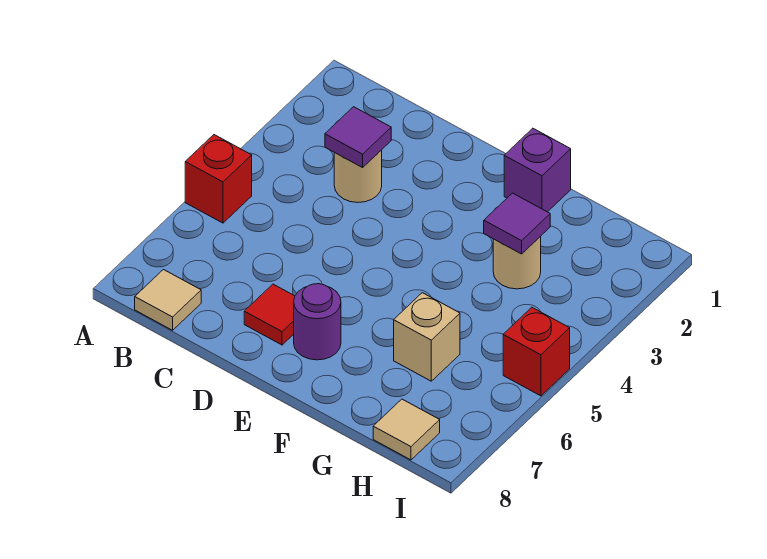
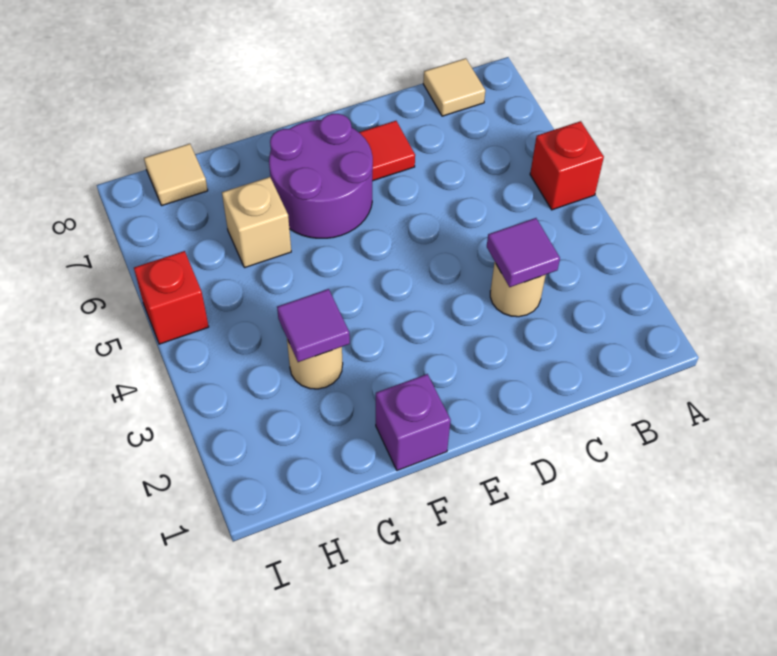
purple 1x1 round brick [294,284,341,360] -> purple 2x2 round brick [269,114,373,238]

